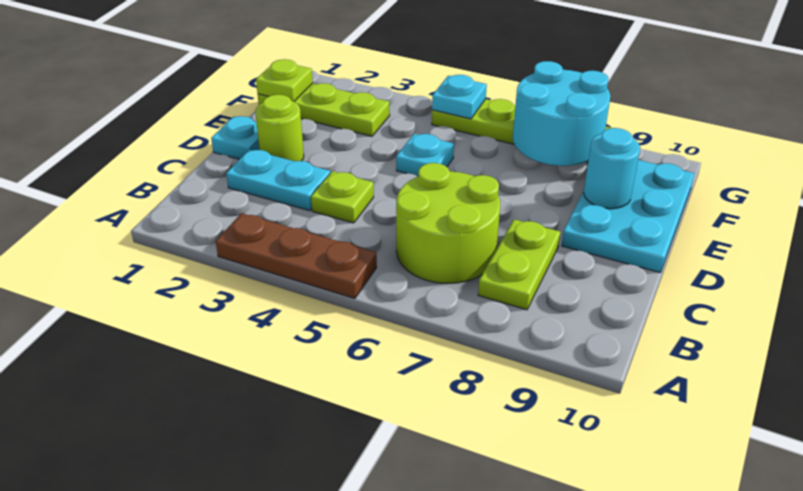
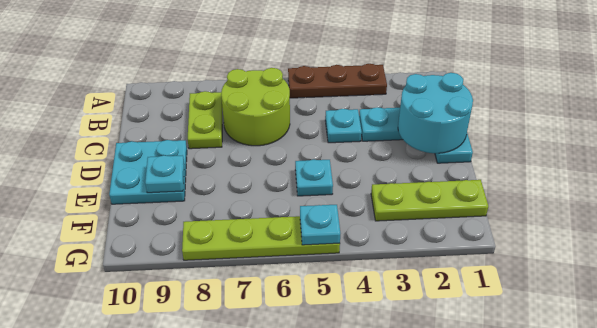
lime 1x1 plate [311,171,374,223] -> cyan 1x1 plate [325,109,362,143]
lime 1x1 round brick [255,95,304,161] -> none
cyan 2x3 plate [562,160,694,273] -> cyan 2x2 plate [109,140,187,204]
cyan 1x1 round brick [584,128,640,209] -> cyan 1x1 plate [145,155,184,193]
lime 1x1 plate [256,59,313,101] -> none
cyan 2x2 round brick [513,61,610,166] -> cyan 2x2 round brick moved to [398,73,473,153]

